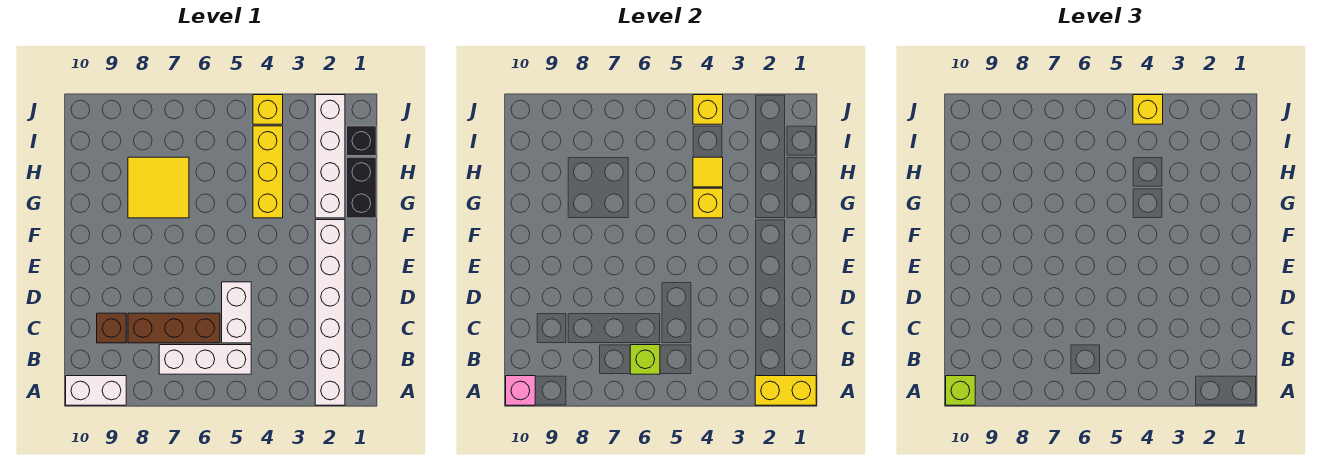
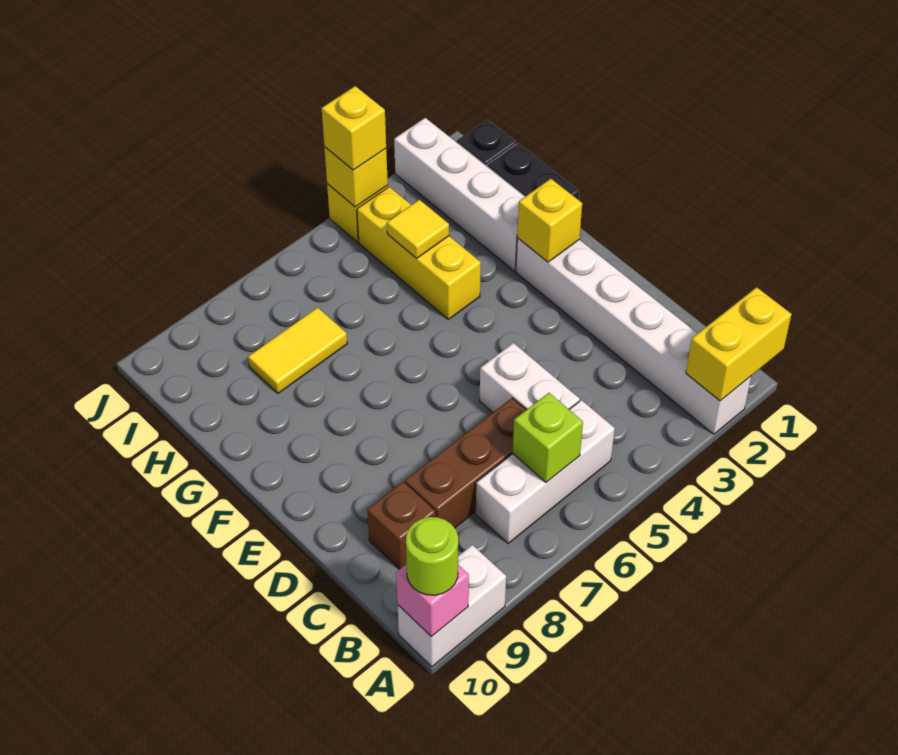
lime 1x1 brick [946,376,975,405] -> lime 1x1 round brick [406,517,458,595]
yellow 1x1 brick [693,188,723,218] -> yellow 1x1 brick moved to [517,179,582,262]
yellow 2x2 tile [128,157,189,218] -> yellow 1x2 tile [248,308,347,393]

